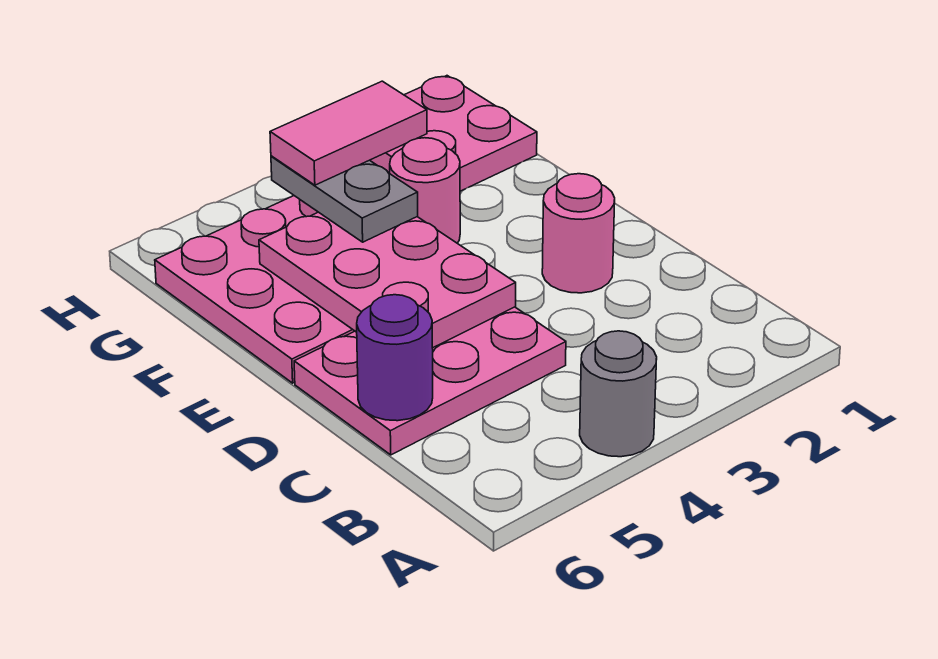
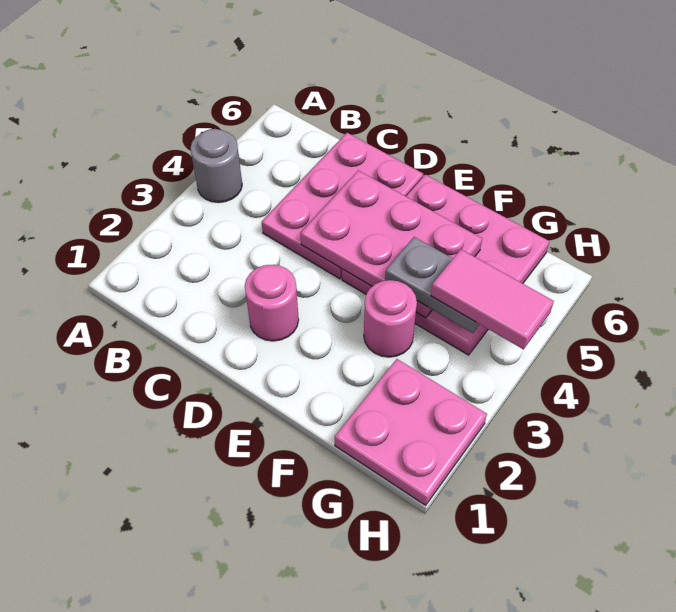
purple 1x1 round brick [357,295,433,421] -> none
pink 1x2 tile [270,81,427,185] -> pink 1x2 tile turned to [431,249,554,349]

